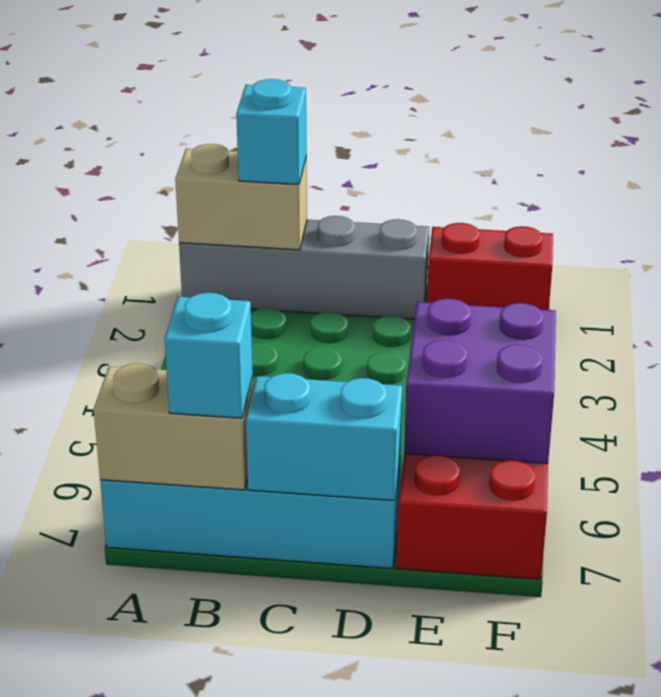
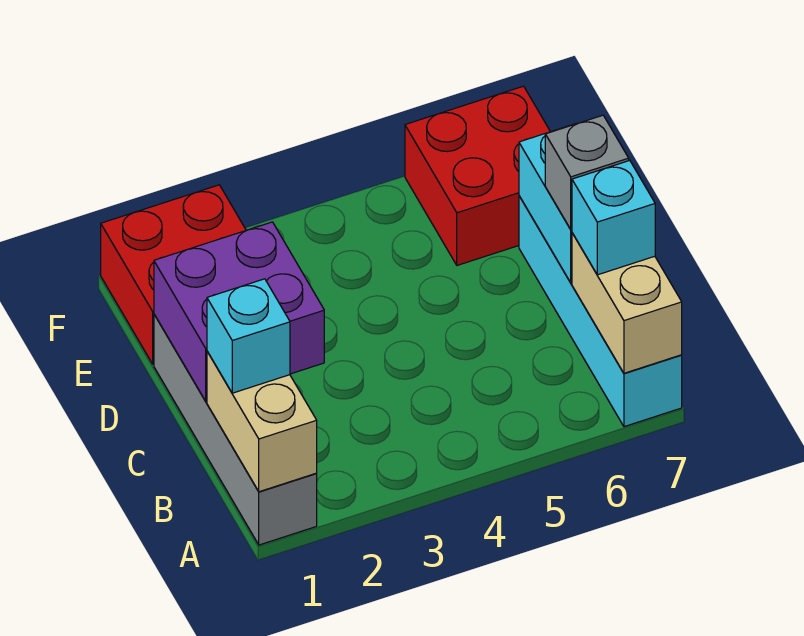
none -> grey 1x1 brick [545,115,629,230]
red 1x2 brick [427,223,553,310] -> red 2x2 brick [101,185,246,364]
purple 2x2 brick [404,298,556,464] -> purple 2x2 brick moved to [154,222,324,401]

